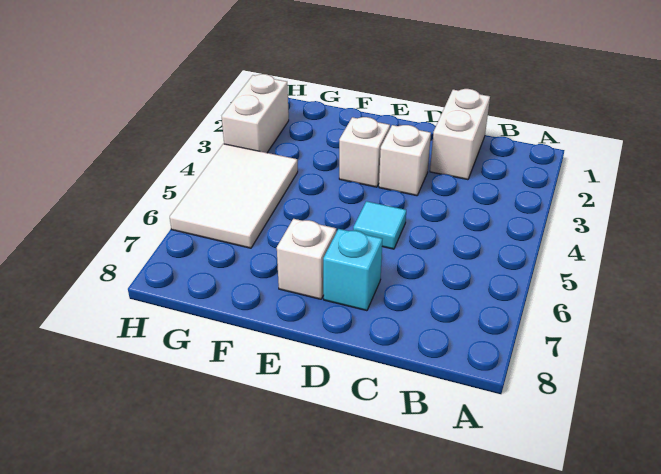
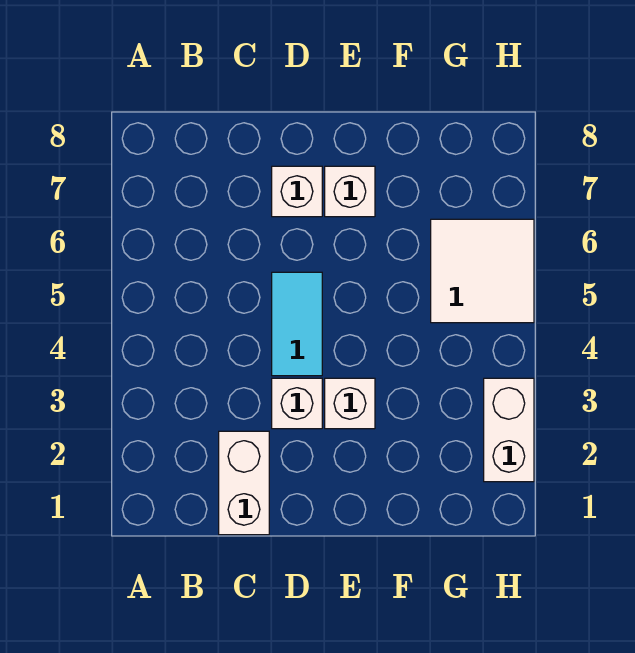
cyan 1x1 tile [353,201,406,249] -> cyan 1x2 tile [272,272,322,376]
cyan 1x1 brick [323,229,382,311] -> white 1x1 brick [272,166,322,217]
white 2x3 tile [170,144,298,248] -> white 2x2 tile [431,219,534,323]

